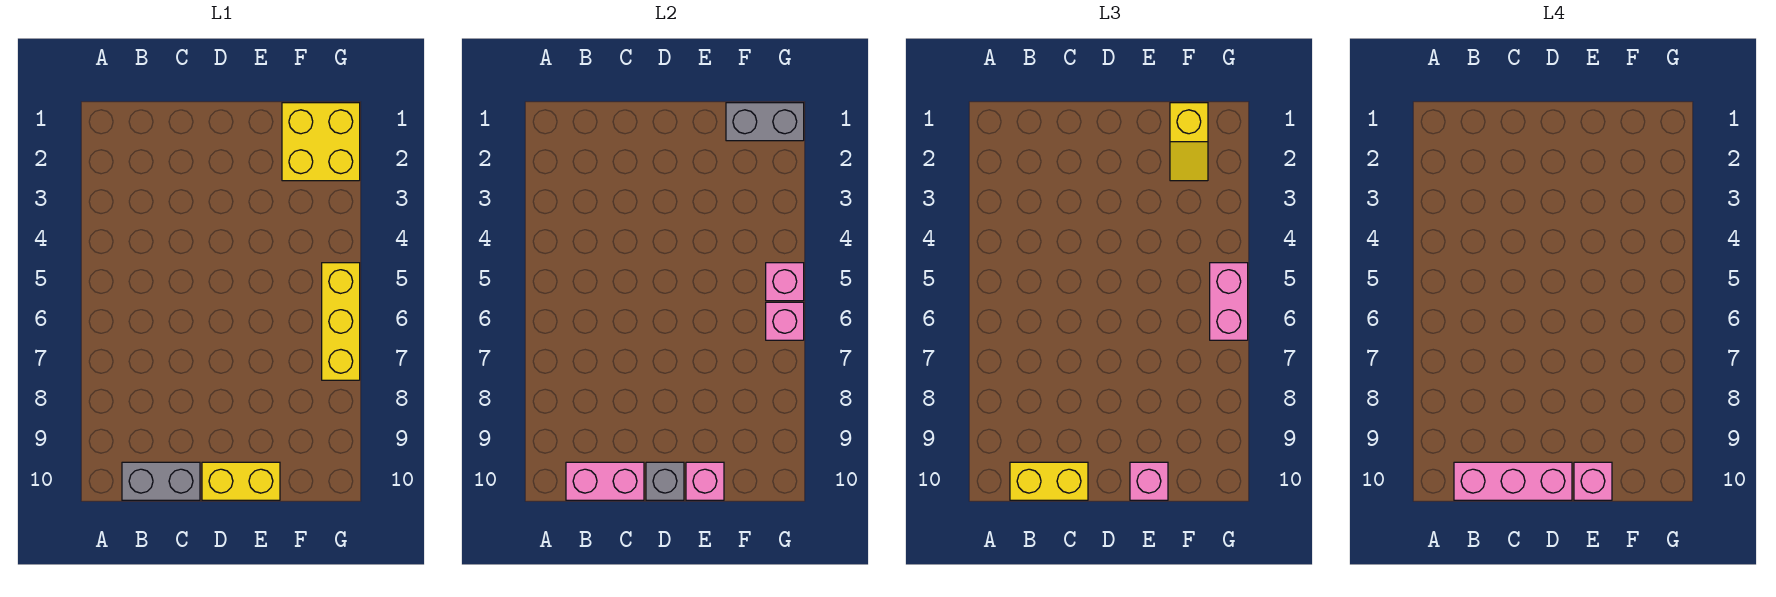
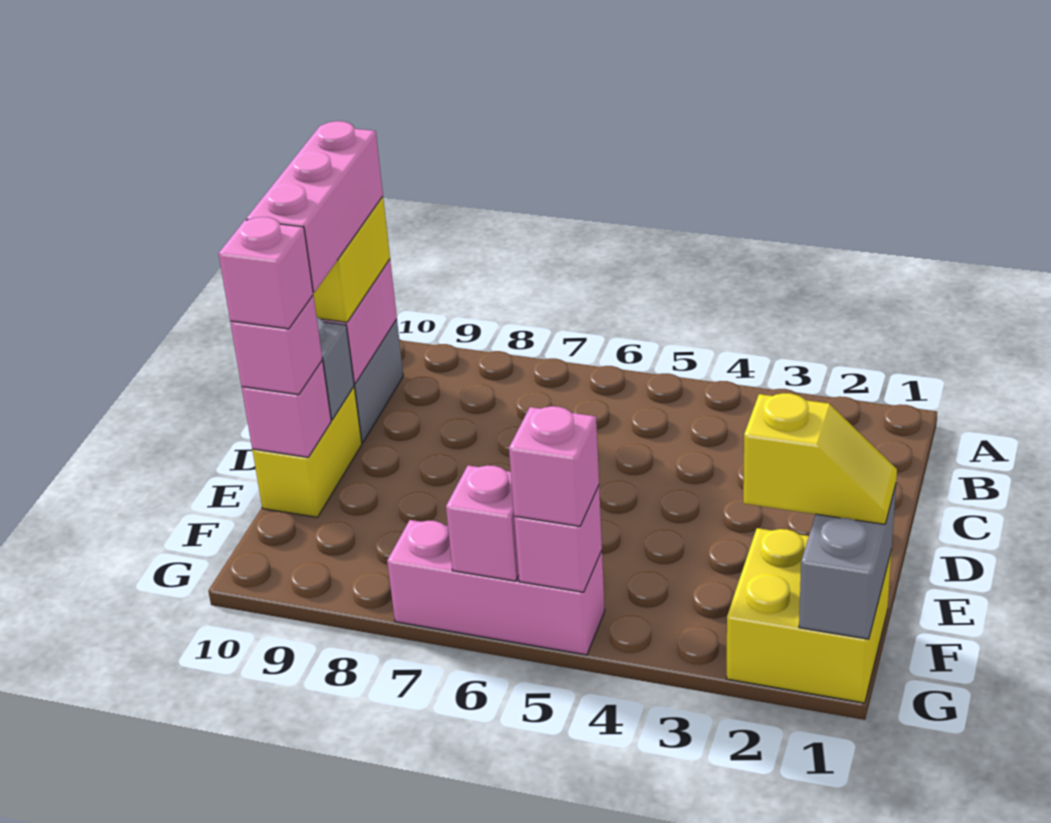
yellow 1x2 slope [1170,103,1208,181] -> yellow 1x2 slope turned to [743,393,897,524]
yellow 1x3 brick [322,263,360,380] -> pink 1x3 brick [387,520,605,655]
pink 1x2 brick [1210,263,1248,340] -> pink 1x1 brick [509,406,599,526]

